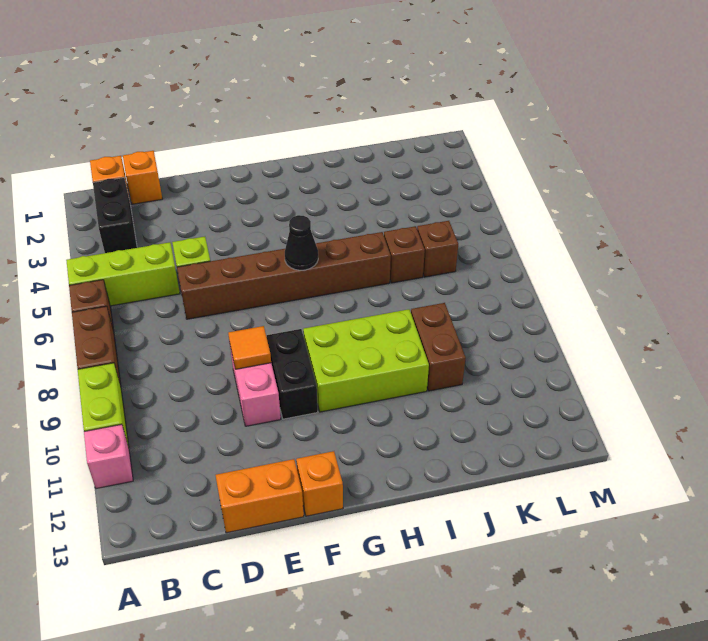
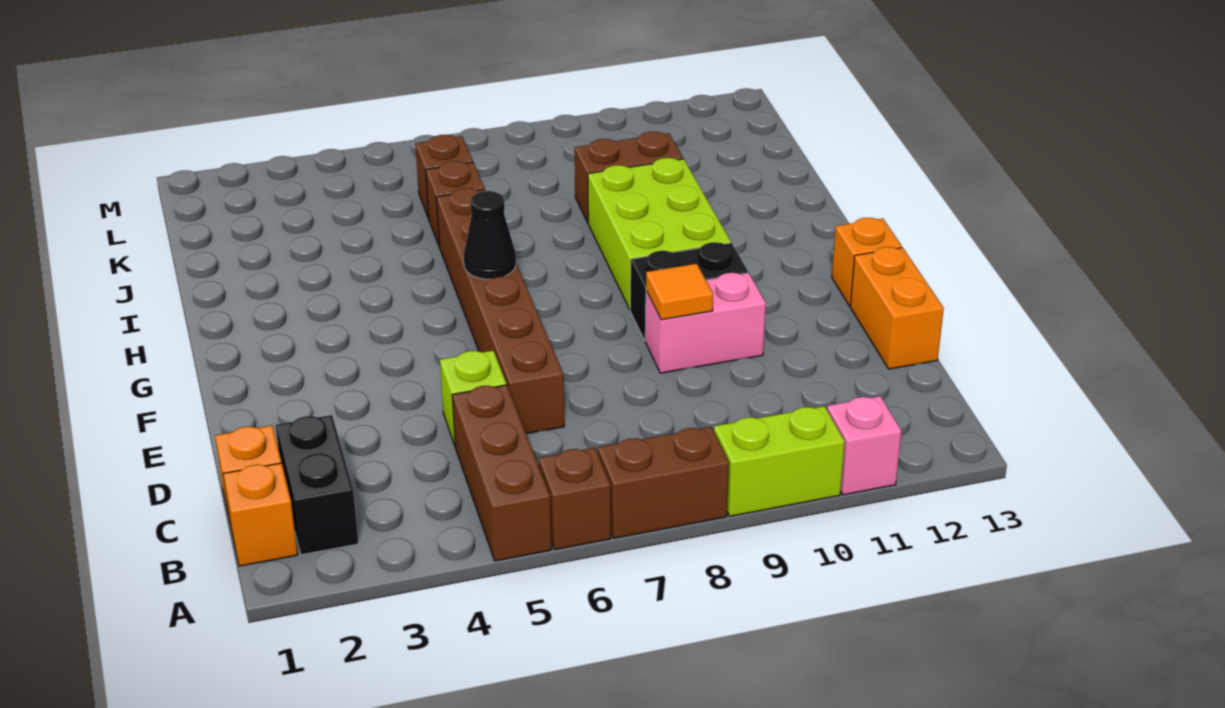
lime 1x3 brick [66,242,180,306] -> brown 1x3 brick [452,385,552,561]
black 1x2 brick [93,177,137,253] -> black 1x2 brick turned to [276,415,358,555]

